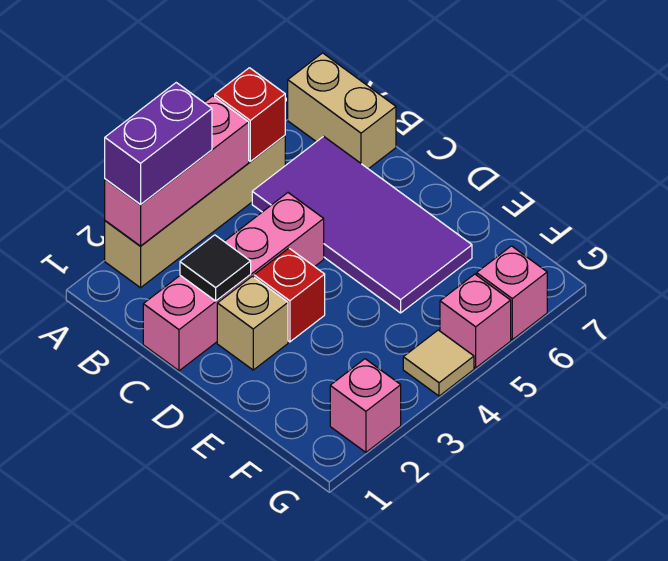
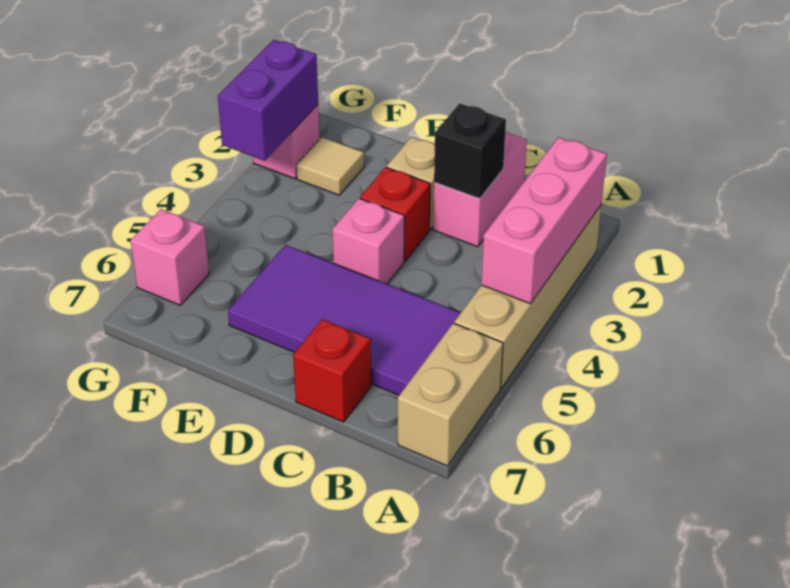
purple 1x2 brick [105,83,212,204] -> purple 1x2 brick moved to [218,40,318,161]
red 1x1 brick [215,68,285,162] -> red 1x1 brick moved to [293,319,371,422]
tan 1x2 brick [288,53,396,169] -> tan 1x2 brick turned to [398,323,503,466]
pink 1x4 brick [143,193,324,371] -> pink 1x2 brick [433,131,527,247]
black 1x1 tile [180,235,251,301] -> black 1x1 brick [434,103,506,199]
tan 1x1 tile [403,330,474,396] -> tan 1x1 tile moved to [297,137,364,195]
pink 1x1 brick [440,274,511,368] -> pink 1x1 brick moved to [332,199,404,284]

